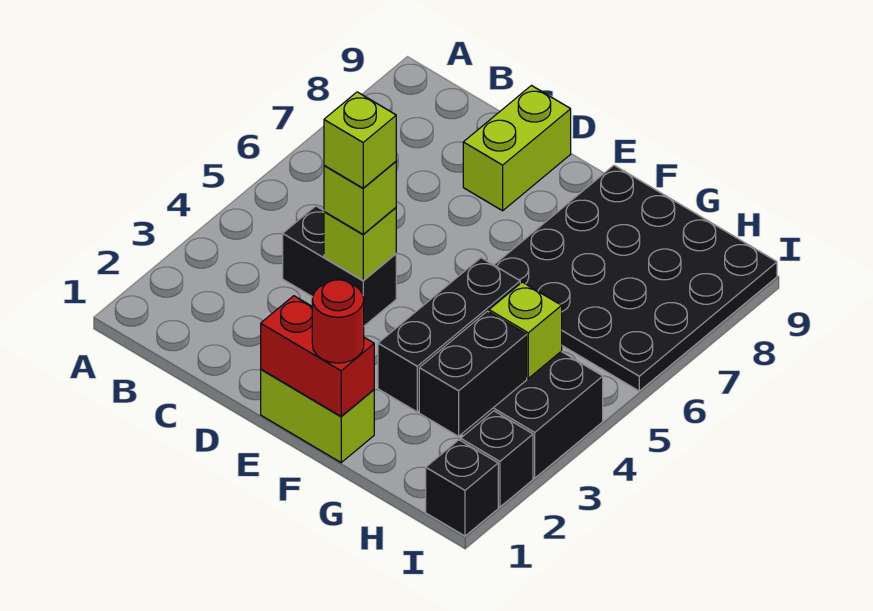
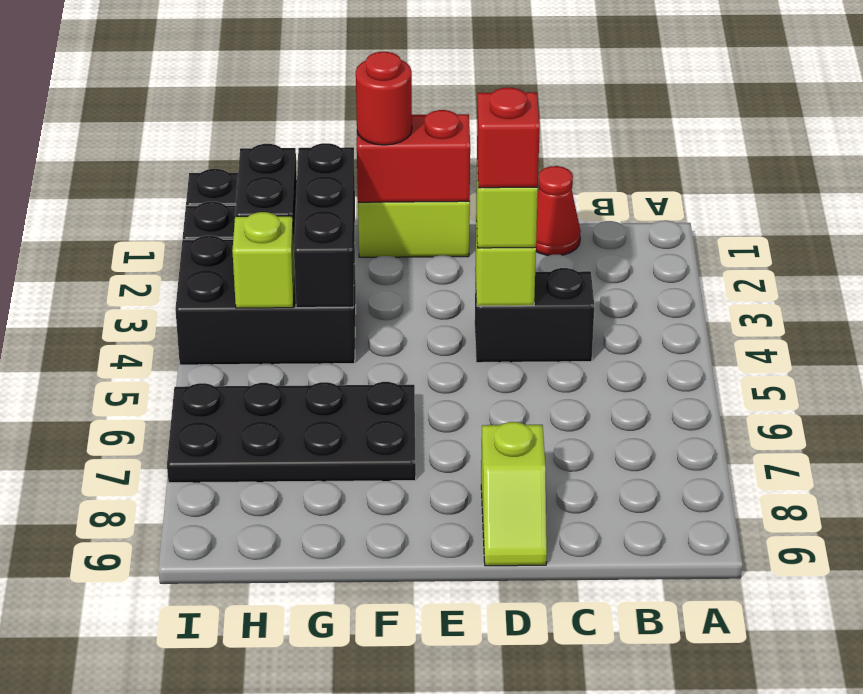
none -> red 1x1 cone [536,166,581,255]
lime 1x1 brick [324,92,396,188] -> red 1x1 brick [477,88,540,188]
lime 1x2 brick [463,86,571,211] -> lime 1x2 slope [481,422,547,566]
black 4x4 plate [494,165,777,391] -> black 2x4 plate [167,382,416,483]

